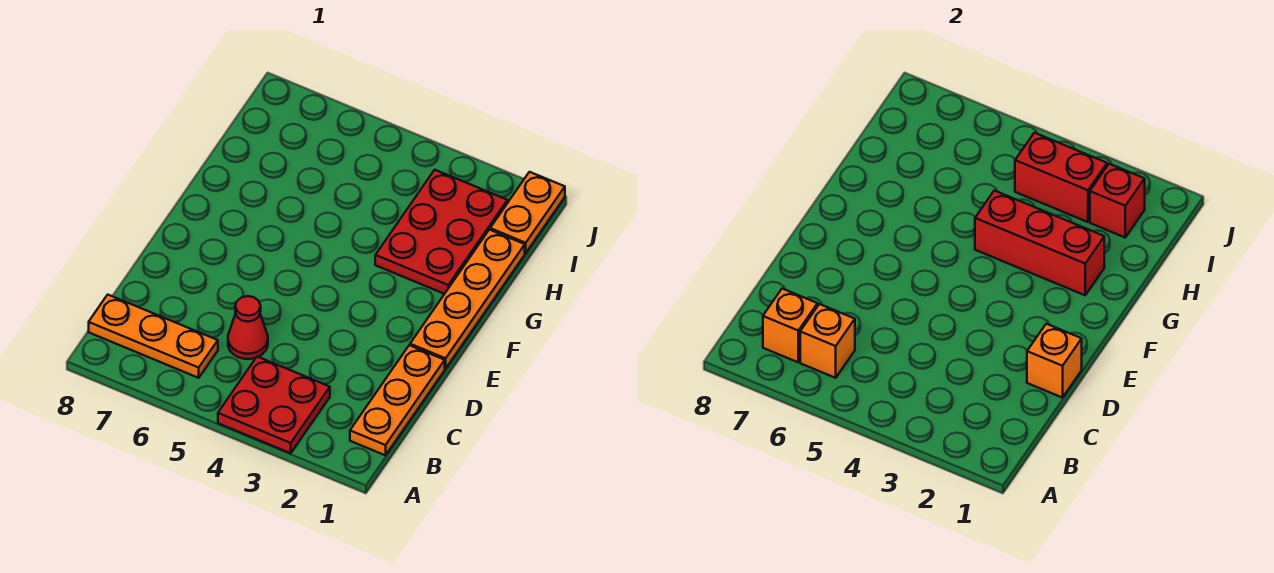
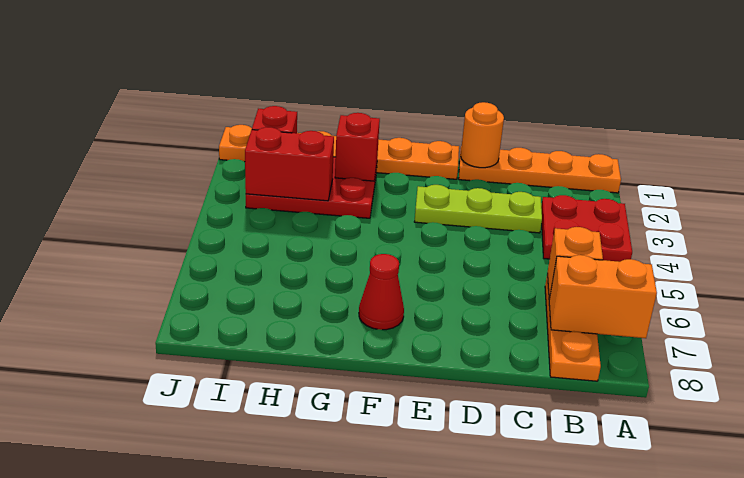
orange 1x3 plate [350,345,445,455] -> orange 1x4 plate [459,146,621,193]
orange 1x1 brick [763,289,817,362] -> orange 1x2 brick [549,255,657,338]
none -> lime 1x3 plate [414,185,542,233]
red 1x1 cone [228,296,268,359] -> red 1x1 cone moved to [359,254,404,330]
orange 1x1 brick [1027,324,1082,398] -> orange 1x1 round brick [461,102,504,168]
red 1x3 brick [975,191,1104,295] -> red 1x1 brick [335,113,380,181]
red 1x2 brick [1015,133,1107,222] -> red 1x2 brick turned to [245,127,334,201]

